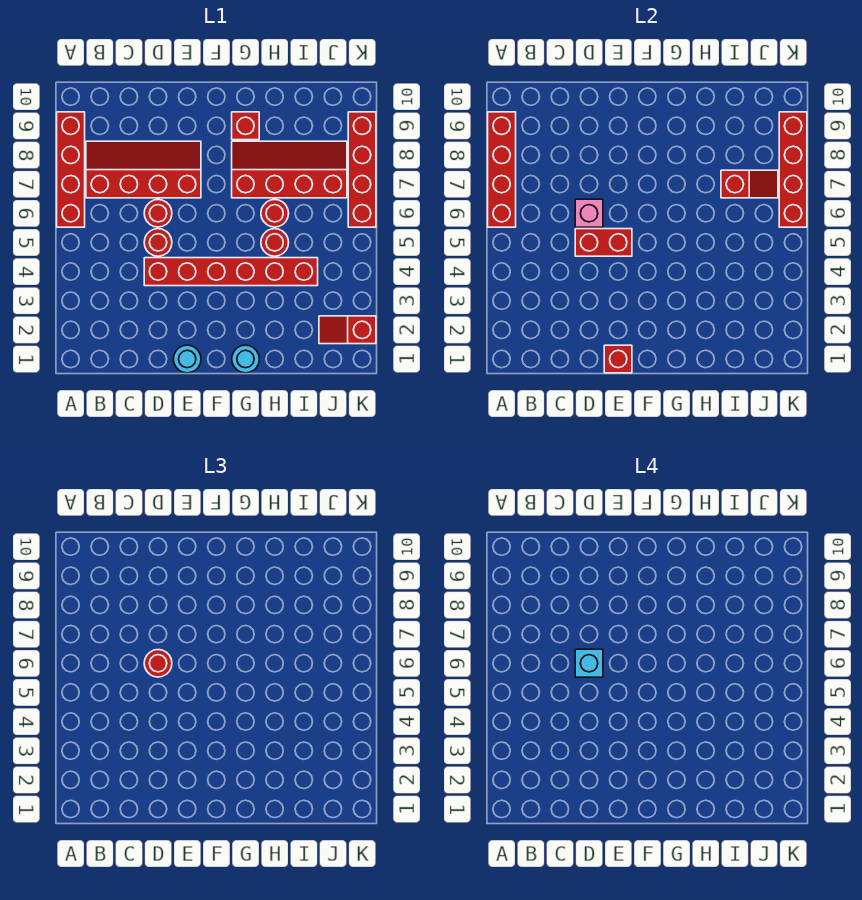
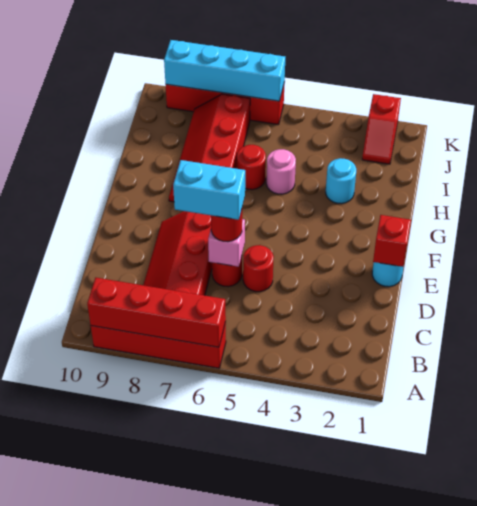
red 1x6 brick [144,258,318,286] -> none
red 1x2 brick [575,229,632,256] -> none
cyan 1x1 brick [575,649,603,677] -> cyan 1x2 brick [173,160,245,220]
cyan 1x1 round brick [232,345,259,373] -> cyan 1x1 round brick moved to [326,158,356,204]
red 1x1 brick [232,112,259,140] -> none
red 1x1 round brick [261,229,289,256] -> pink 1x1 round brick [266,149,296,194]
red 1x2 slope [721,170,778,198] -> none
red 1x4 brick [779,112,807,227] -> cyan 1x4 brick [164,40,285,101]

